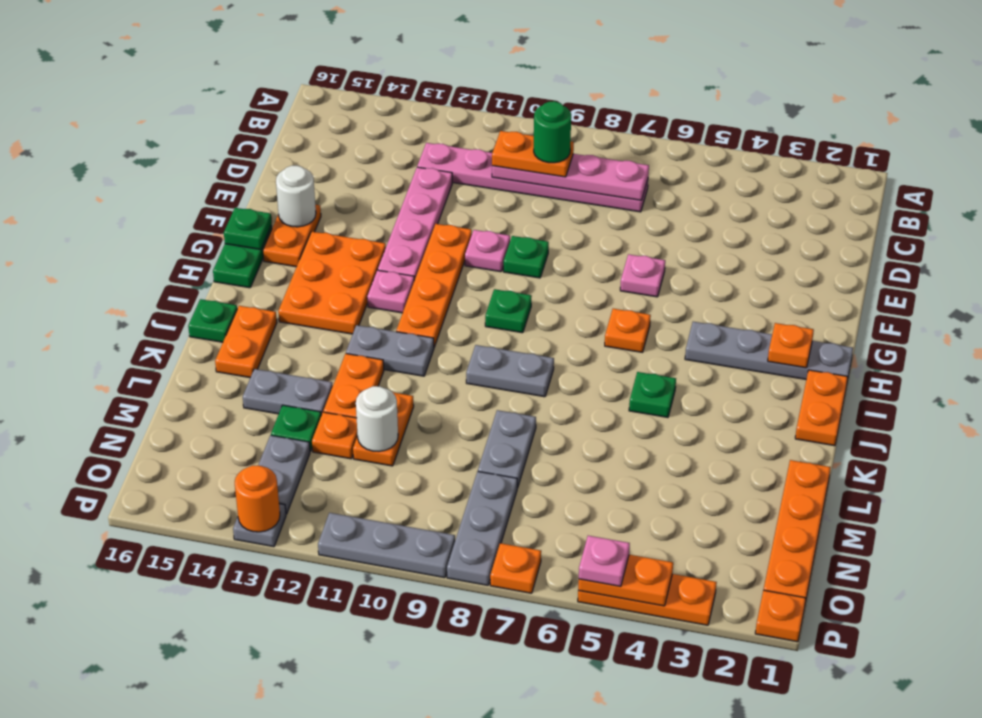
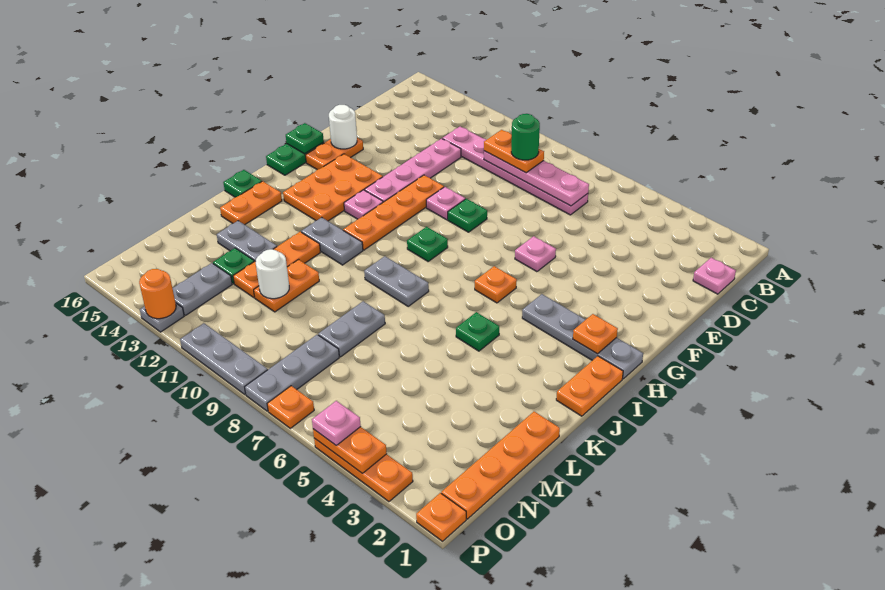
none -> pink 1x1 plate [693,258,736,294]

